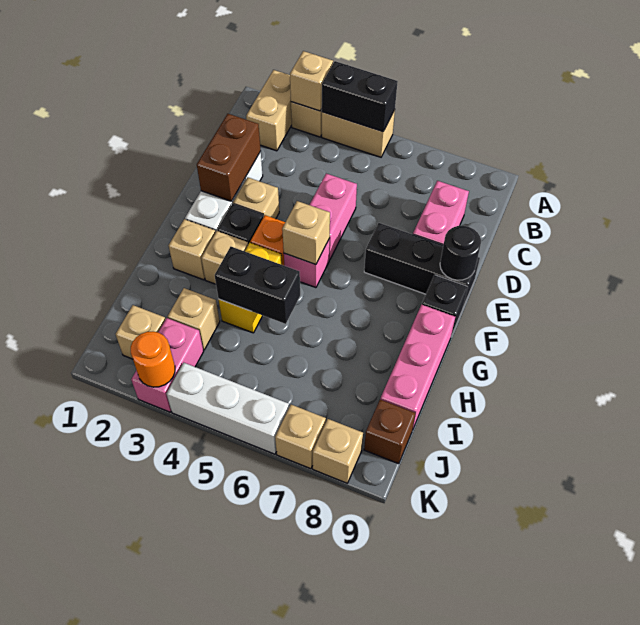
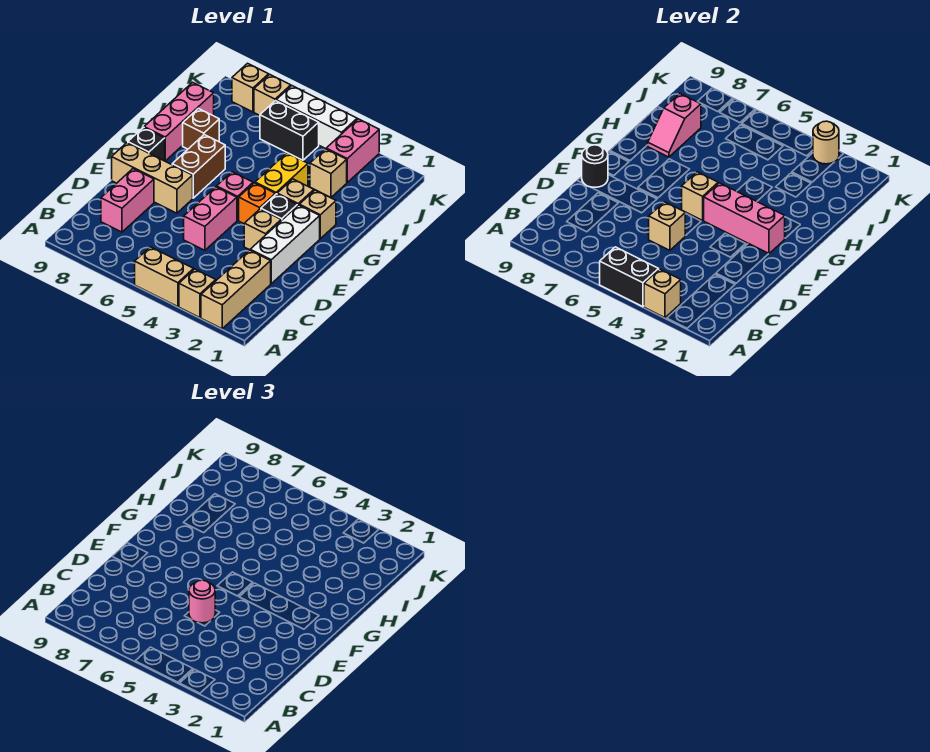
tan 1x2 brick [246,70,292,151] -> tan 1x3 brick [201,250,271,329]
brown 1x2 brick [197,114,261,201] -> brown 1x2 brick moved to [172,135,225,198]
none -> pink 1x1 round brick [189,580,215,623]
black 1x3 brick [364,223,480,305] -> tan 1x3 brick [112,143,193,213]
none -> pink 1x3 brick [704,183,785,254]
black 1x2 brick [215,247,300,324] -> black 1x2 brick moved to [260,101,319,160]
none -> pink 1x2 slope [648,94,701,157]
tan 1x1 brick [116,305,166,359] -> tan 1x1 brick moved to [649,202,685,250]
brown 1x1 brick [364,400,415,464] -> brown 1x1 brick moved to [183,109,219,149]
orange 1x1 round brick [131,332,175,387] -> tan 1x1 round brick [813,121,839,164]

